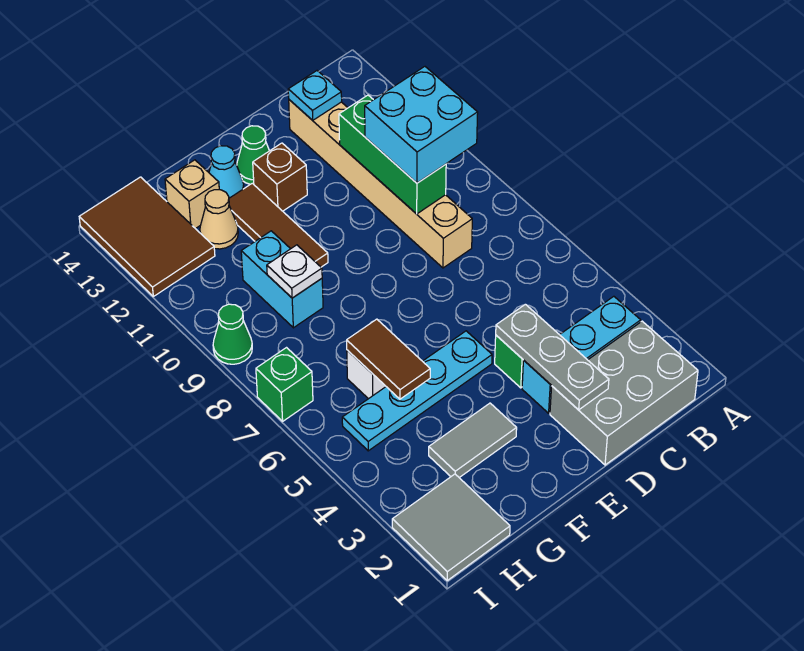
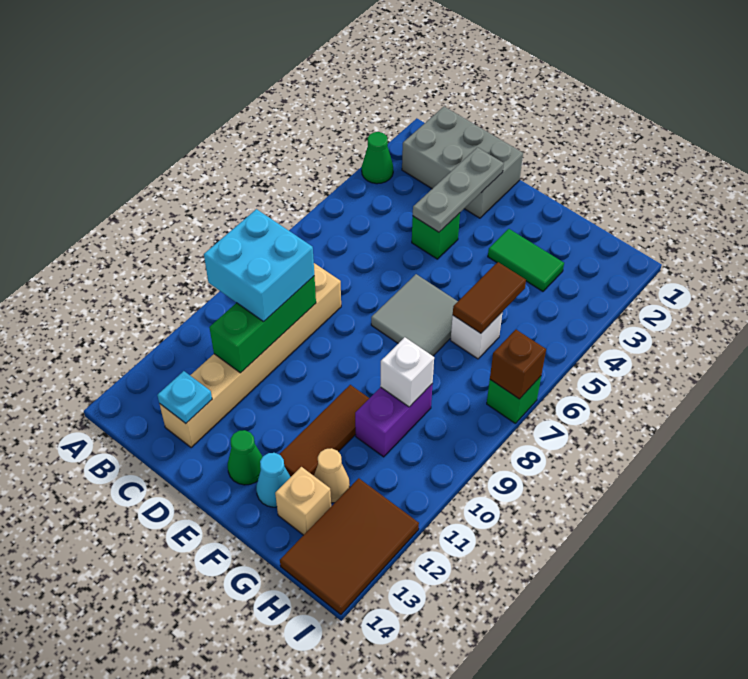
cyan 1x3 brick [522,296,641,413] -> none
cyan 1x4 plate [342,331,492,451] -> none
brown 1x1 brick [253,143,307,211] -> brown 1x1 brick moved to [490,330,546,399]
grey 1x2 tile [429,403,517,478] -> green 1x2 tile [488,229,564,291]
cyan 1x2 brick [241,231,323,328] -> purple 1x2 brick [355,384,433,457]
white 1x1 plate [267,245,322,298] -> white 1x1 brick [380,337,434,407]
grey 2x2 tile [392,474,510,580] -> grey 2x2 tile moved to [371,274,458,356]
green 1x1 cone [213,304,252,364] -> green 1x1 cone moved to [362,132,393,184]

